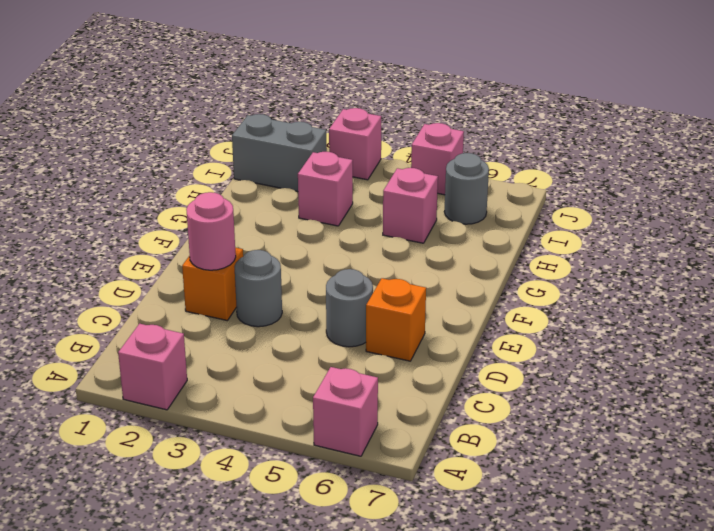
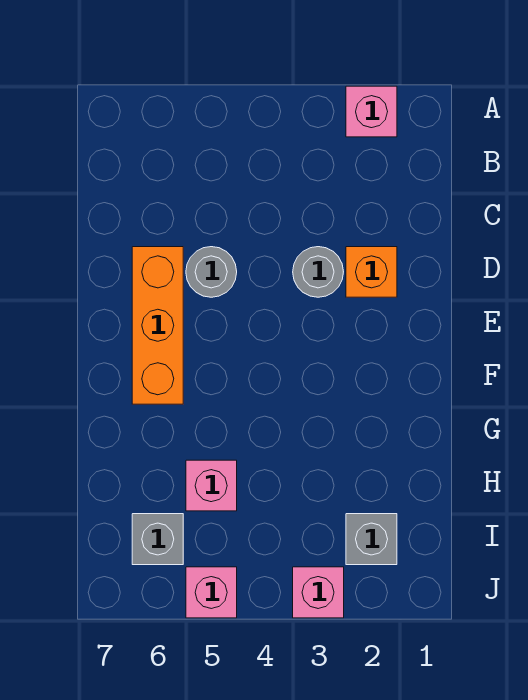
pink 1x1 brick [313,367,378,456] -> none
pink 1x1 round brick [186,192,236,270] -> none
orange 1x1 brick [366,278,426,361] -> orange 1x3 brick [132,247,183,404]
pink 1x1 brick [298,152,353,226] -> none
grey 1x2 brick [232,114,327,191] -> grey 1x1 brick [346,514,397,565]
grey 1x1 round brick [444,153,489,224] -> grey 1x1 brick [132,514,183,565]

